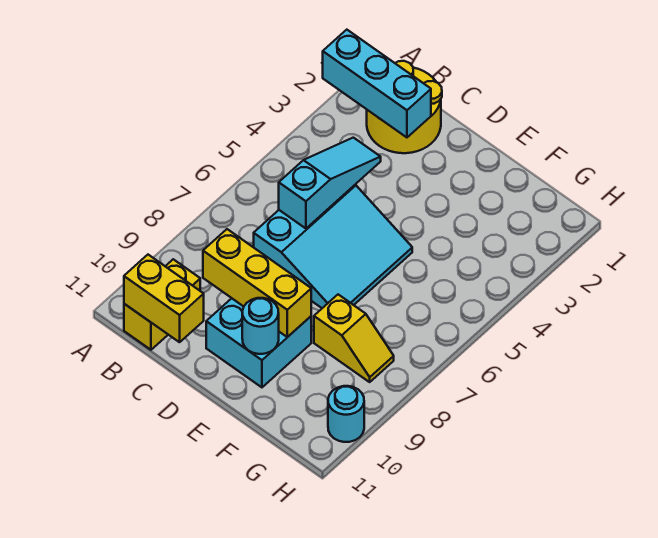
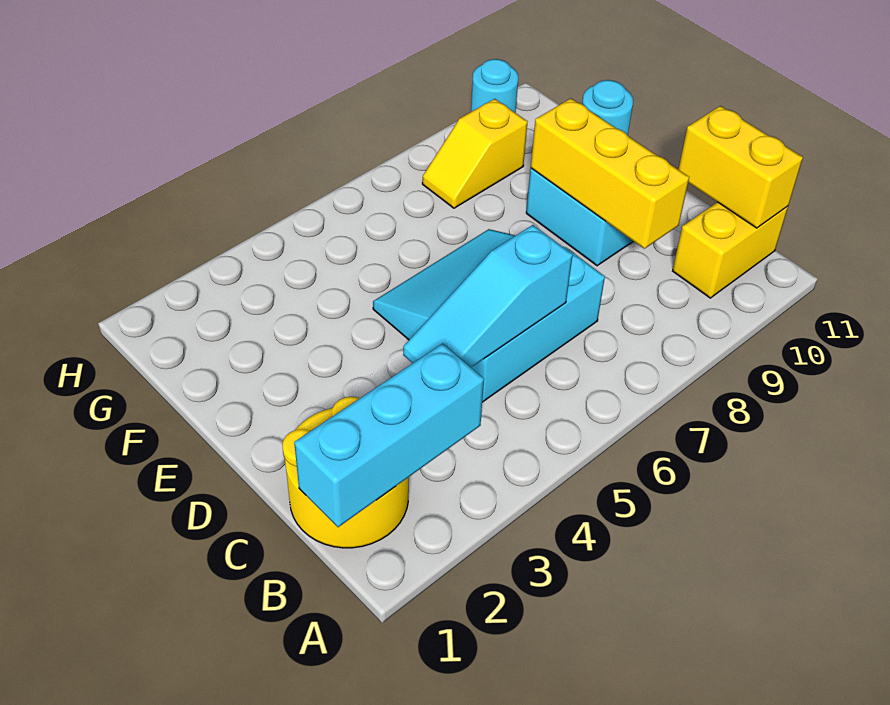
cyan 1x3 brick [323,30,431,137] -> cyan 1x3 brick turned to [294,344,484,527]
yellow 1x2 slope [314,295,394,382] -> yellow 1x2 slope turned to [422,99,527,208]

